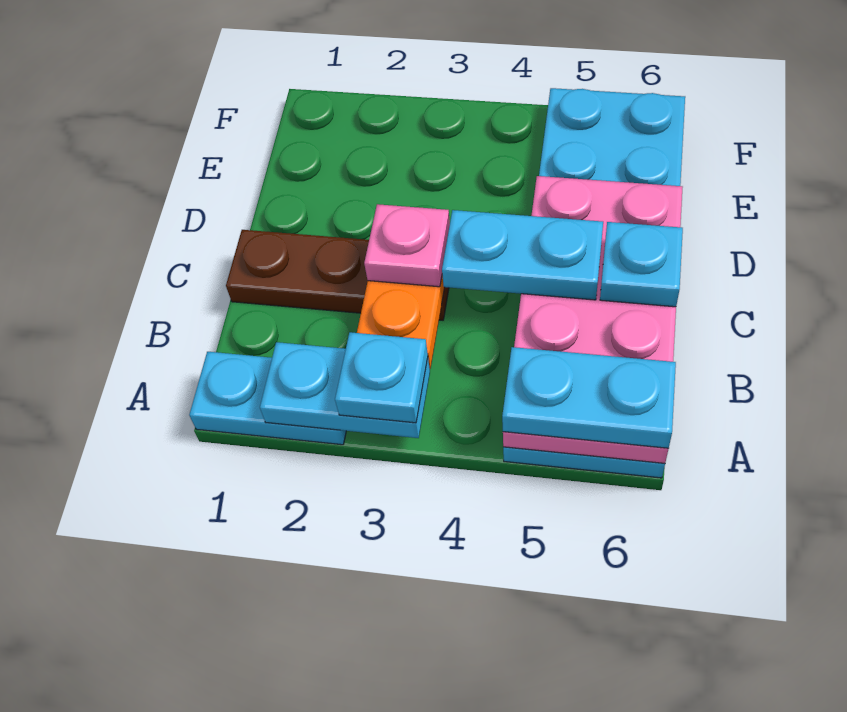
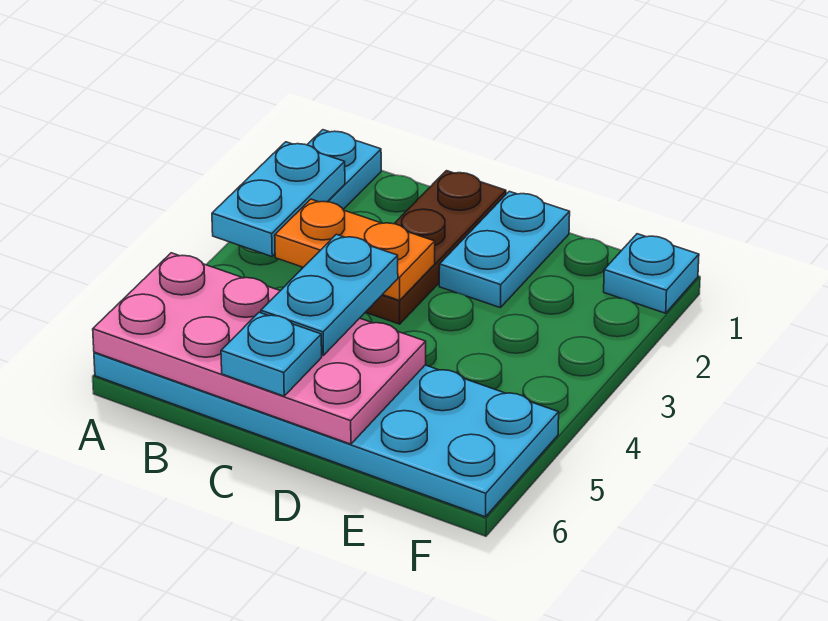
cyan 1x1 plate [335,332,428,423] -> cyan 1x1 plate moved to [604,234,699,313]
cyan 1x2 plate [502,347,676,448] -> cyan 1x2 plate moved to [439,191,570,308]
pink 1x1 plate [364,204,450,287] -> none

